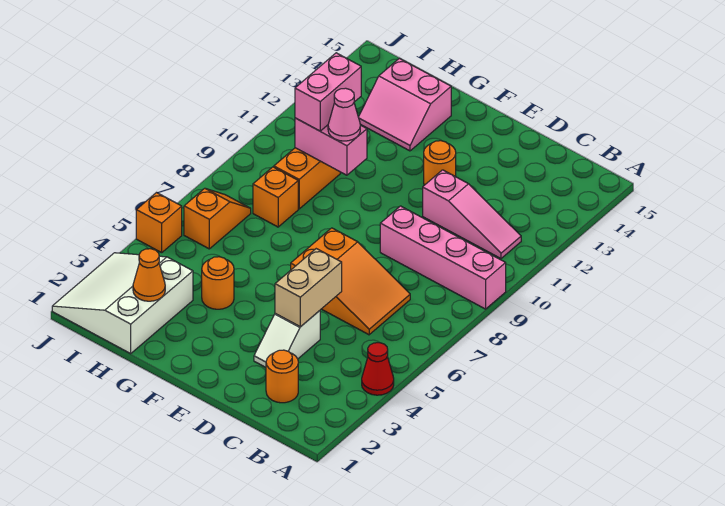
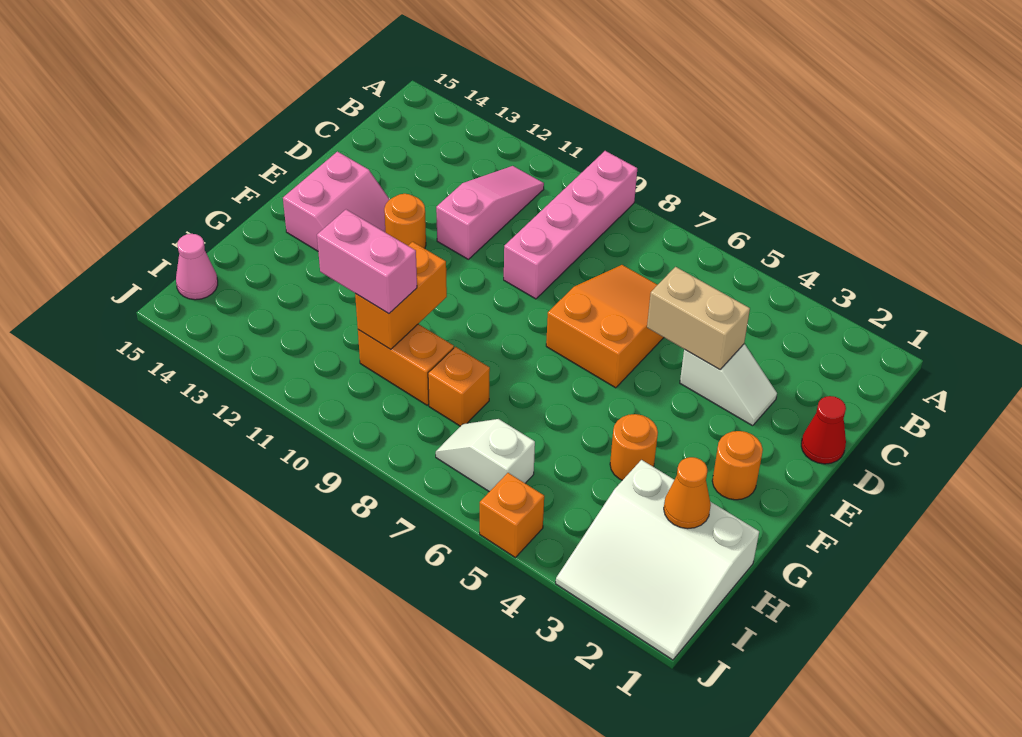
red 1x1 cone [362,343,394,395] -> red 1x1 cone moved to [801,396,846,464]
orange 1x1 round brick [266,350,298,403] -> orange 1x1 round brick moved to [712,431,763,500]
pink 1x2 brick [295,118,367,175] -> orange 1x2 brick [355,242,447,349]
pink 1x1 cone [328,88,360,141] -> pink 1x1 cone moved to [176,234,218,300]
pink 2x2 slope [358,58,451,151] -> pink 2x2 slope moved to [283,152,390,251]
orange 1x2 slope [184,188,251,249] -> white 1x2 slope [436,419,535,492]

